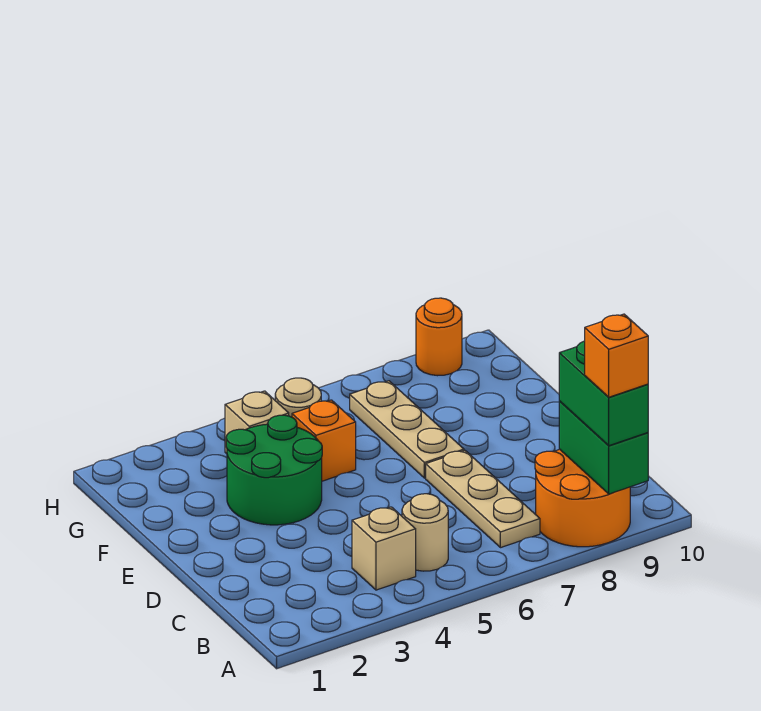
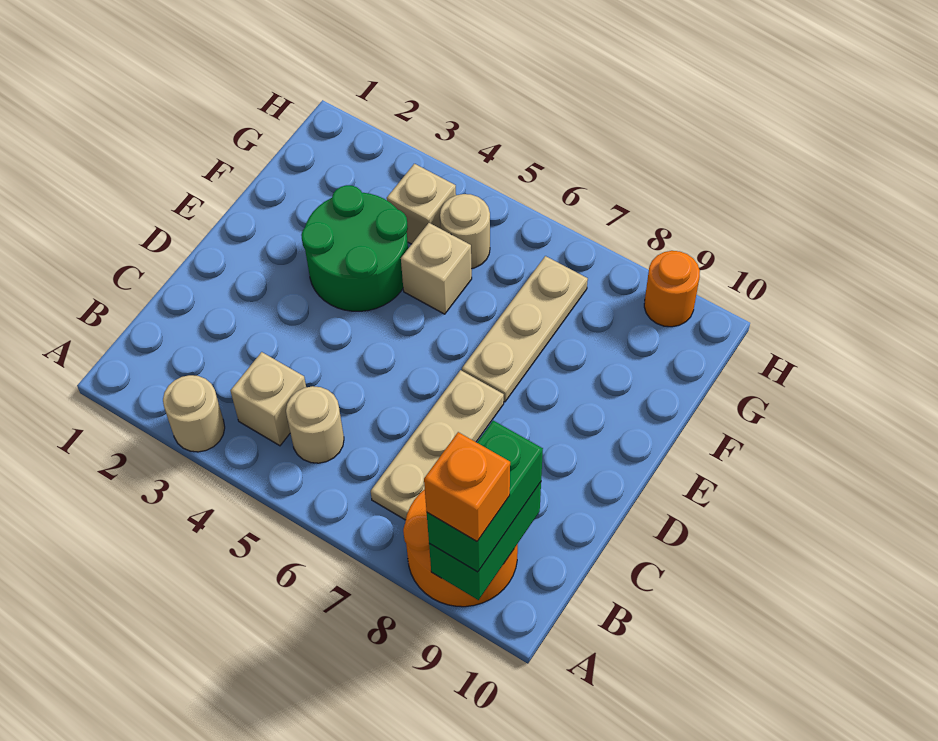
none -> tan 1x1 round brick [163,375,225,452]
orange 1x1 brick [292,400,356,481] -> tan 1x1 brick [401,223,472,314]

